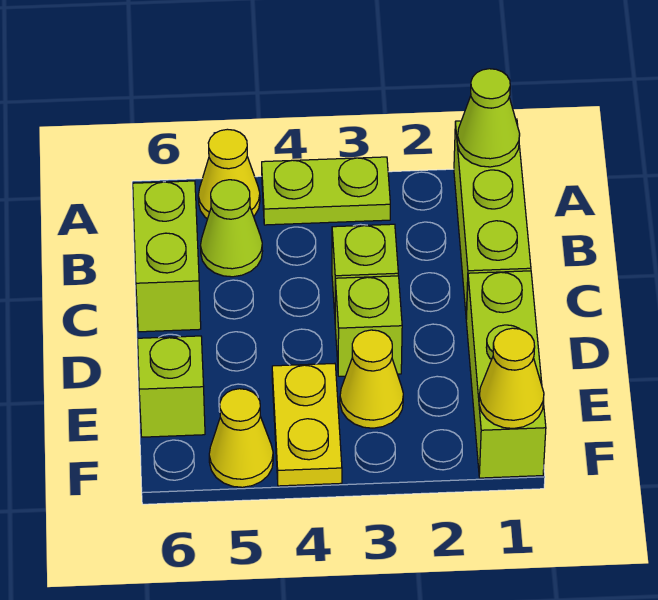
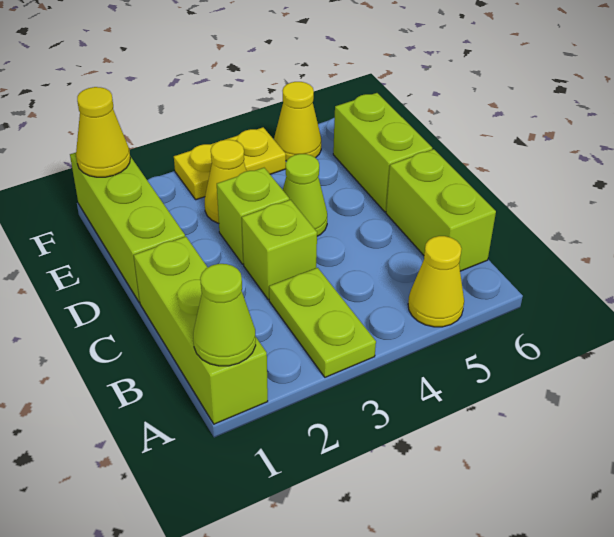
lime 1x2 plate [262,157,390,225] -> lime 1x2 plate turned to [269,268,376,377]
lime 1x1 cone [200,180,263,277] -> lime 1x1 cone moved to [283,154,327,236]
yellow 1x2 plate [272,363,342,486] -> yellow 1x2 plate turned to [174,127,286,200]
lime 1x1 brick [138,336,205,437] -> lime 1x2 brick [333,93,432,212]

